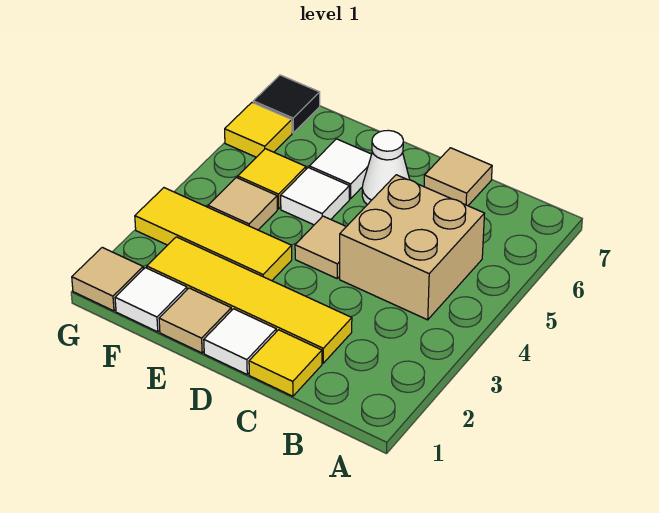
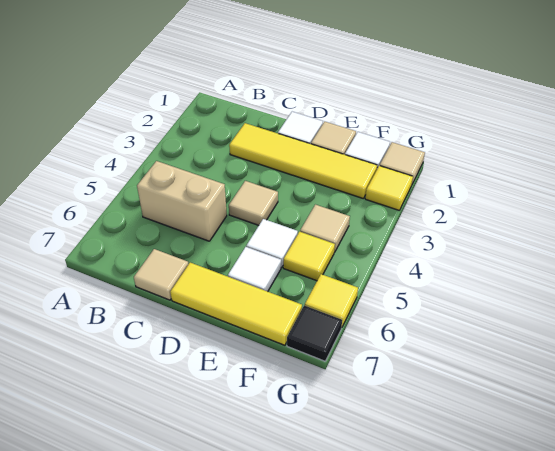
tan 2x2 brick [340,175,485,320] -> tan 1x2 brick [137,161,227,241]
yellow 1x1 tile [249,330,322,396] -> yellow 1x1 tile moved to [365,166,413,210]
white 1x1 cone [362,130,410,205] -> none
yellow 1x3 tile [135,188,292,281] -> yellow 1x3 tile moved to [170,263,302,345]

